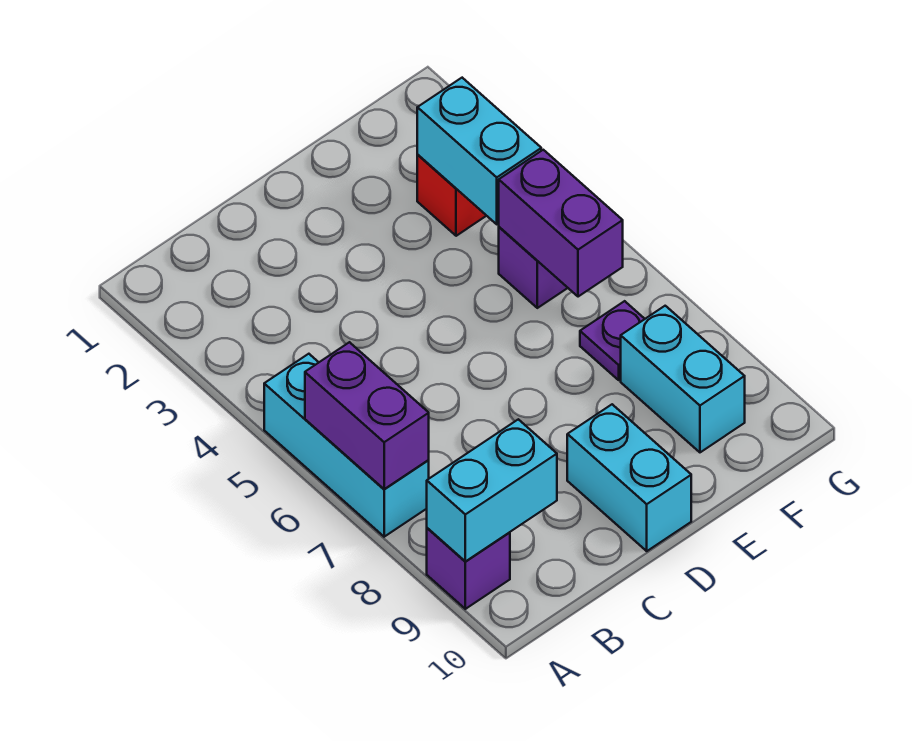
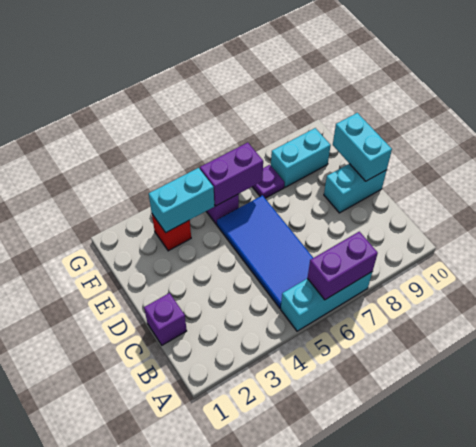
purple 1x1 brick [427,528,510,609] -> purple 1x1 brick moved to [144,293,187,345]
cyan 1x2 brick [427,419,557,561] -> cyan 1x2 brick moved to [333,113,392,181]
none -> blue 2x4 tile [217,195,313,309]

